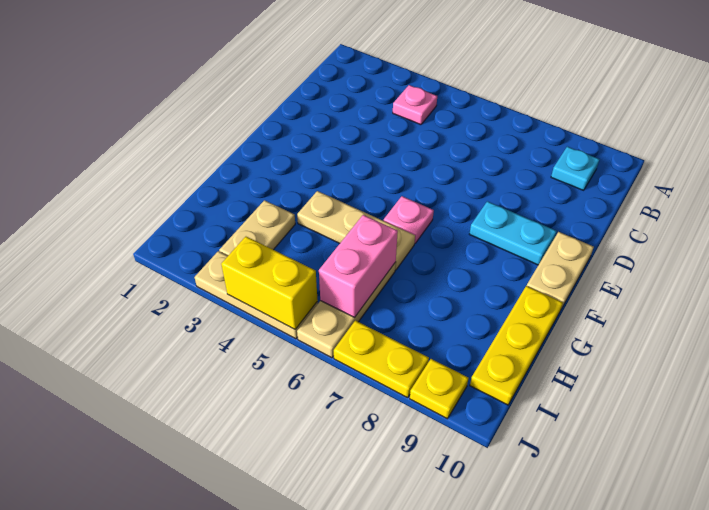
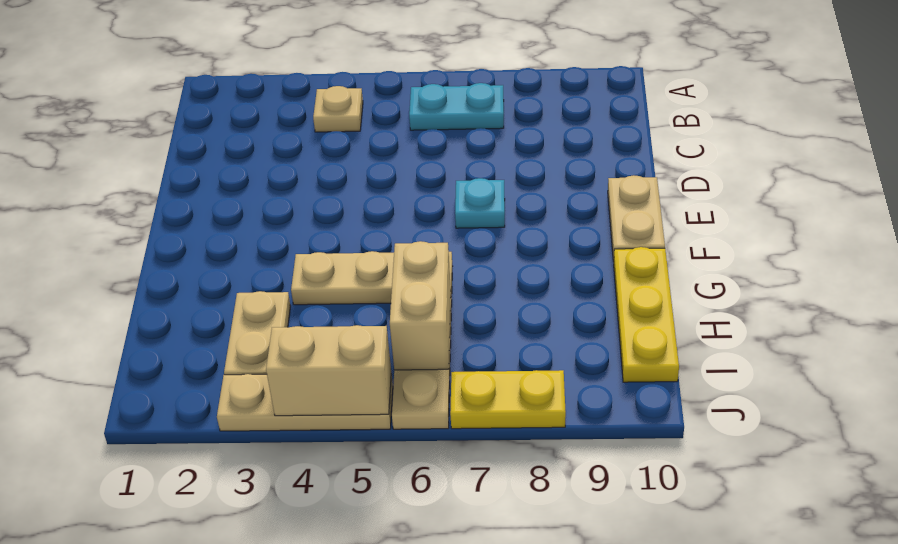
pink 1x1 plate [393,85,437,125] -> tan 1x1 plate [313,86,363,132]
cyan 1x1 plate [551,147,599,190] -> cyan 1x1 plate moved to [455,178,505,228]
cyan 1x2 plate [470,201,556,265] -> cyan 1x2 plate moved to [409,83,504,130]
pink 1x1 plate [384,196,434,243] -> none
pink 1x2 brick [319,215,398,317] -> tan 1x2 brick [390,241,451,370]
yellow 1x2 brick [221,237,318,329] -> tan 1x2 brick [266,325,391,416]
yellow 1x1 plate [410,359,468,419] -> none

